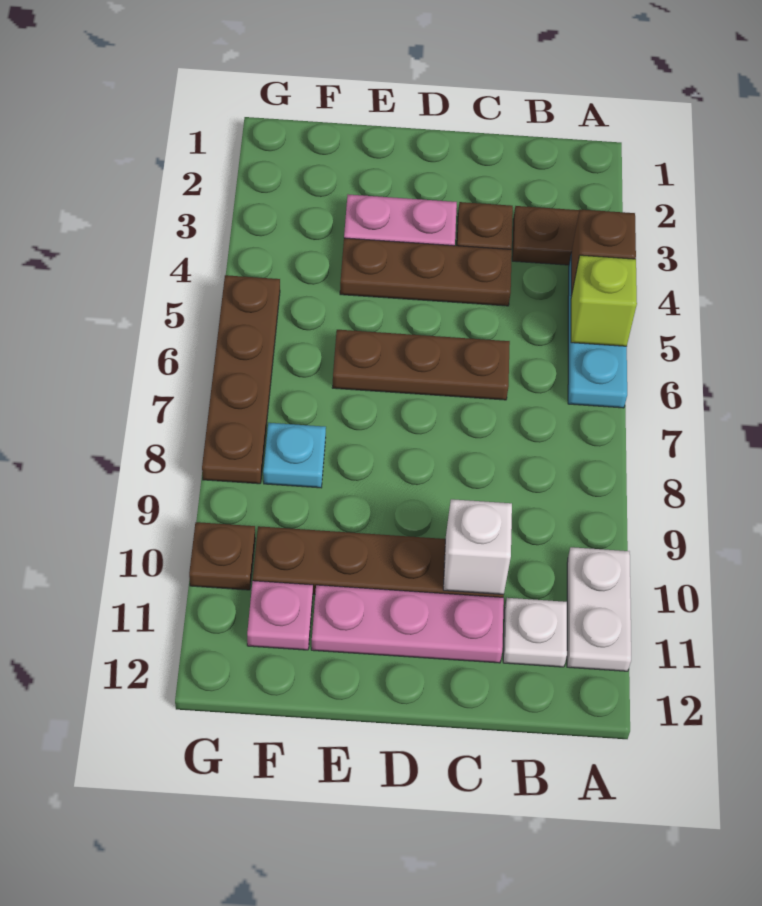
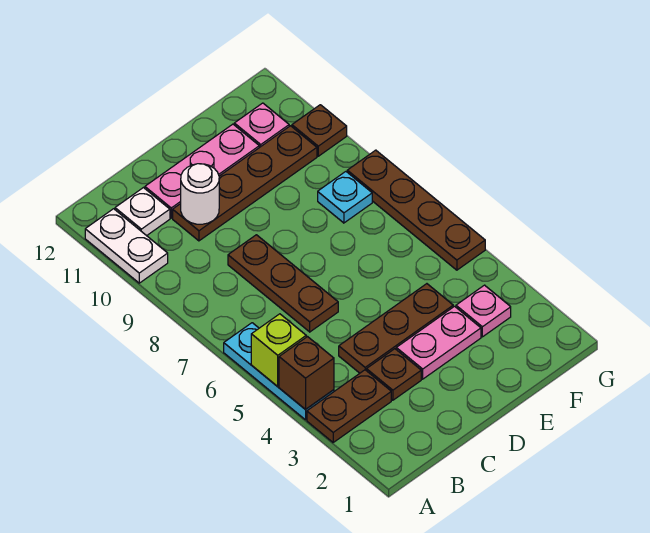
brown 1x3 plate [332,330,510,400] -> brown 1x3 plate turned to [228,235,338,332]
white 1x1 brick [443,499,512,594] -> white 1x1 round brick [181,164,219,224]
none -> pink 1x1 plate [456,285,511,337]

